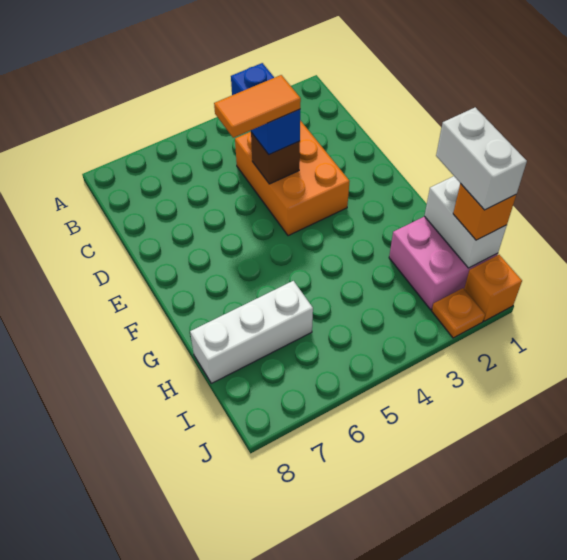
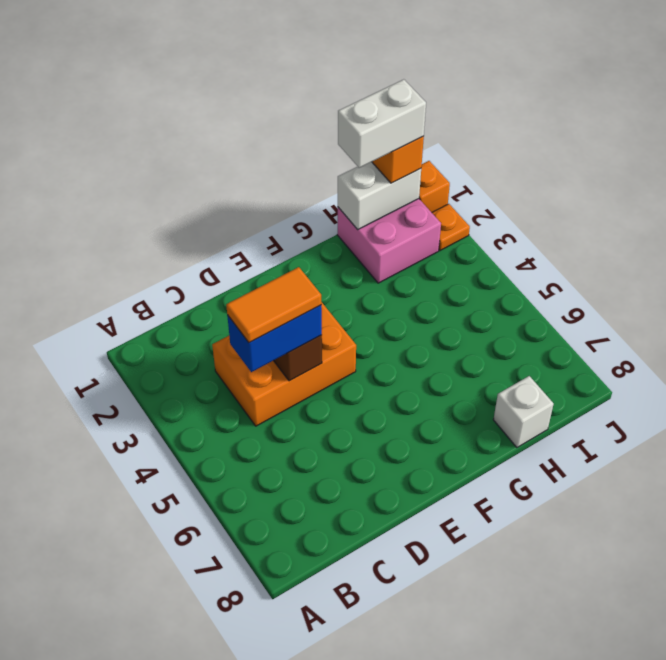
orange 1x2 tile [214,75,301,138] -> orange 1x2 tile turned to [226,267,321,343]
white 1x3 brick [190,281,313,383] -> white 1x1 brick [493,376,554,447]

